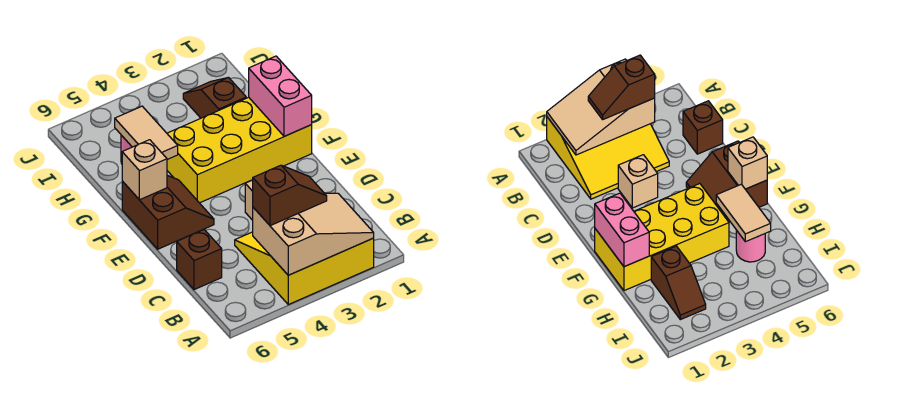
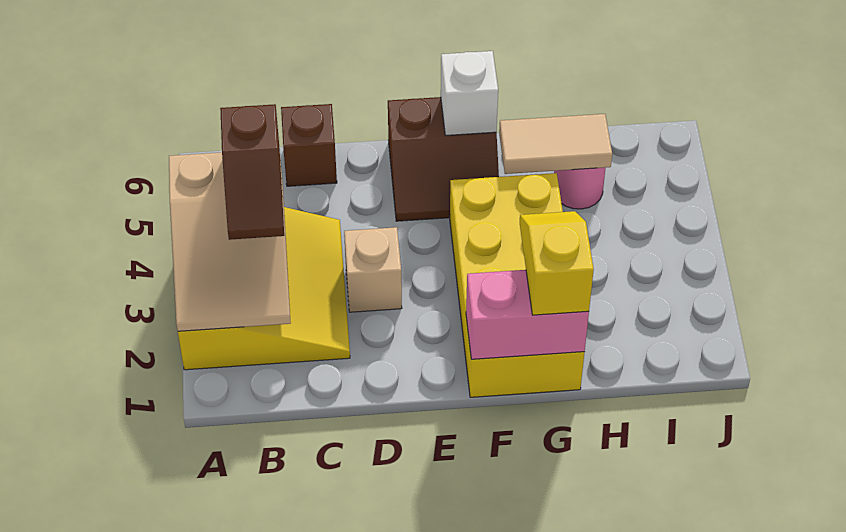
tan 1x1 brick [122,140,167,200] -> white 1x1 brick [441,51,498,135]
none -> yellow 1x2 slope [520,211,594,315]
brown 1x2 slope [183,77,246,118] -> none

